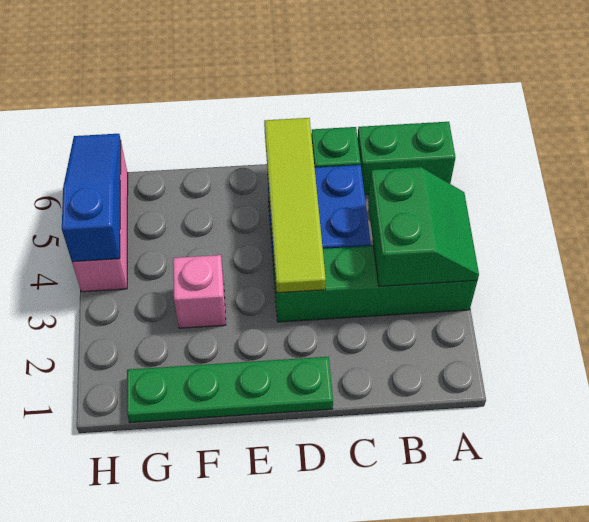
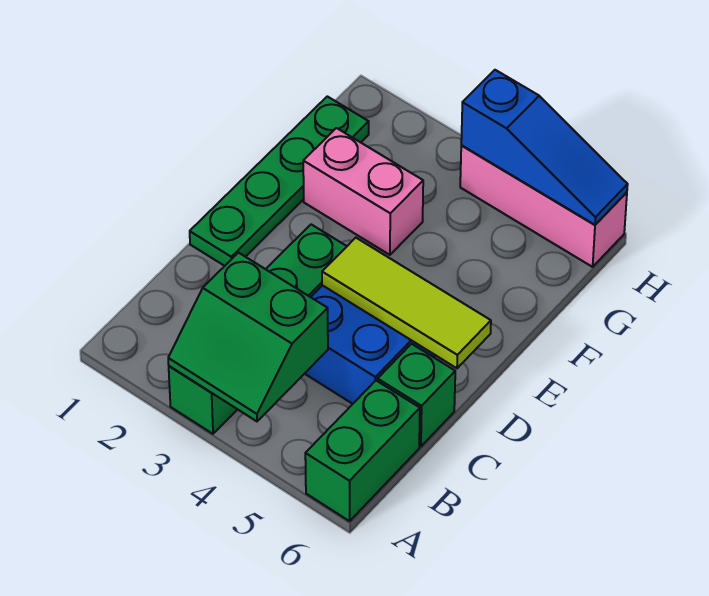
lime 1x4 tile [264,118,326,293] -> lime 1x3 tile [322,238,491,368]
pink 1x1 brick [173,255,226,328] -> pink 1x2 brick [303,128,423,255]

